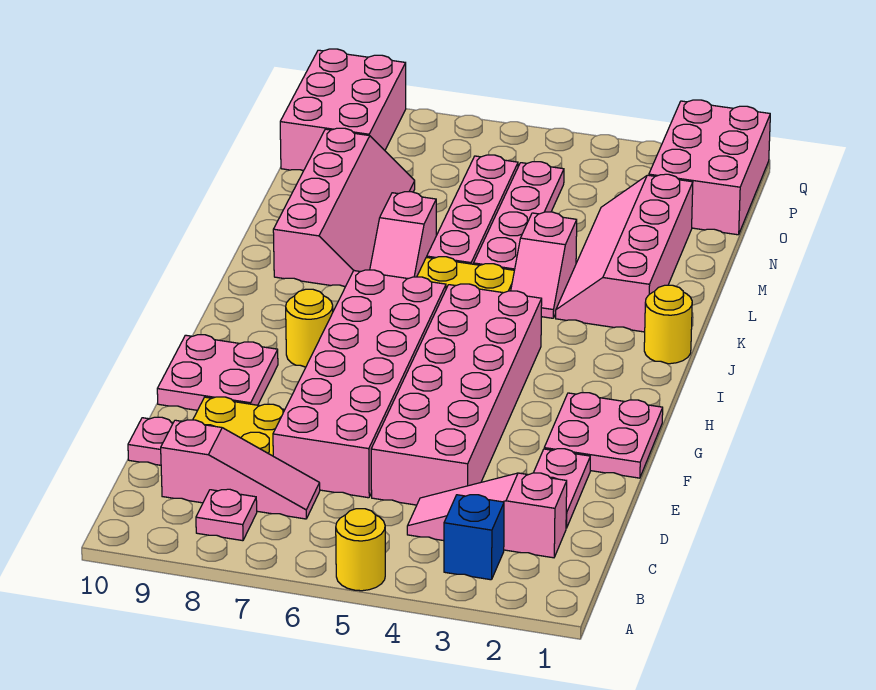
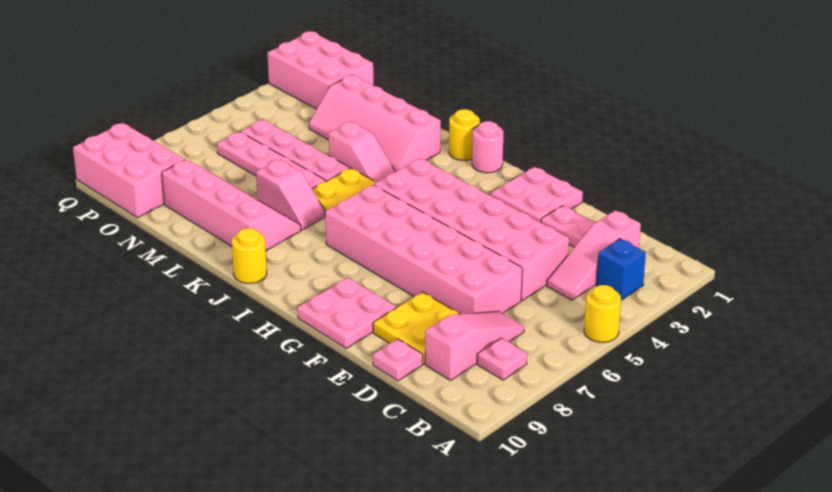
yellow 1x1 round brick [286,289,333,367] -> yellow 1x1 round brick moved to [232,228,267,283]
none -> pink 1x1 round brick [472,121,503,173]

